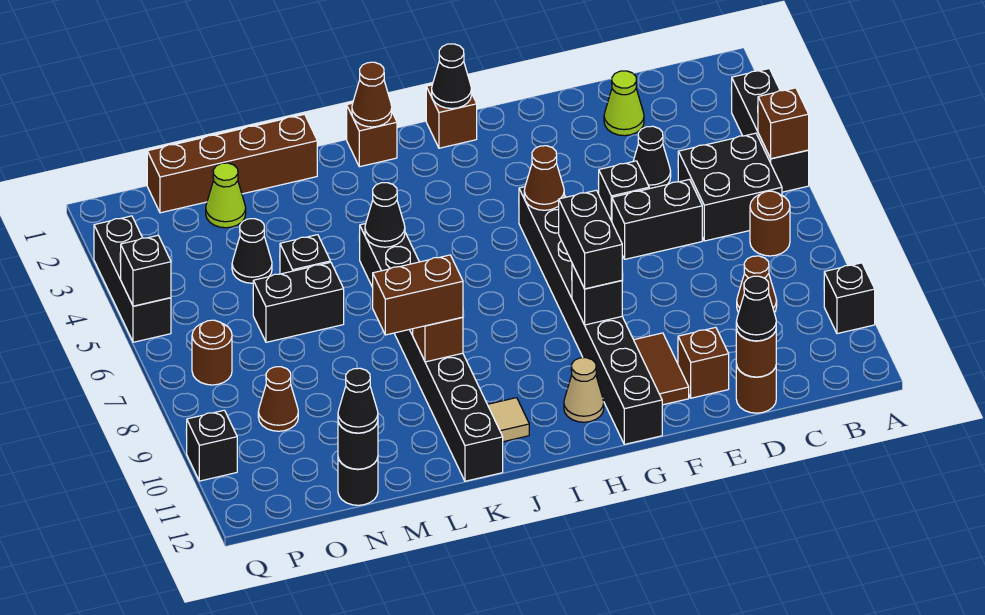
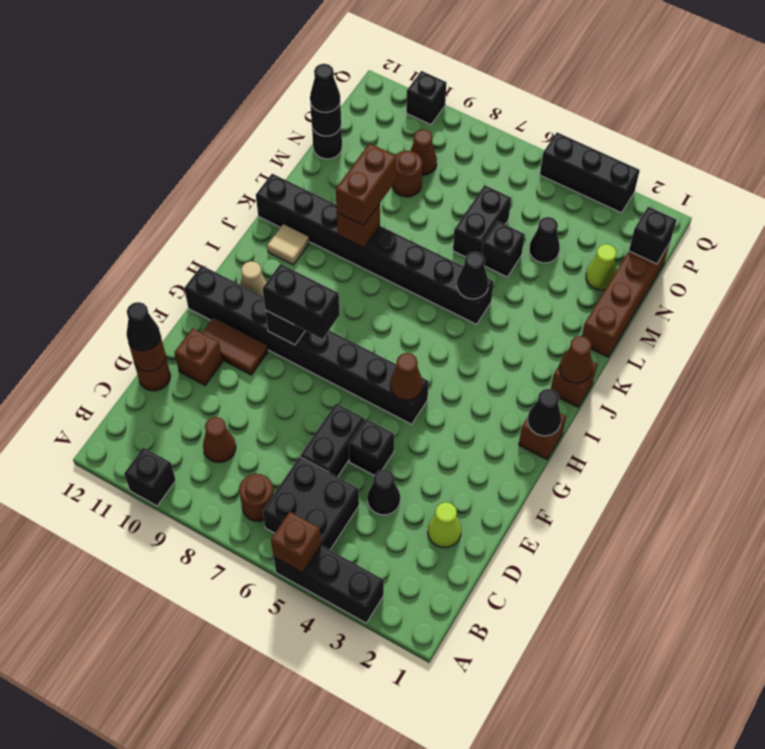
brown 1x1 round brick [192,320,232,385] -> brown 1x1 round brick moved to [392,151,422,197]
black 1x1 brick [121,235,171,306] -> black 1x1 brick moved to [629,207,676,264]

